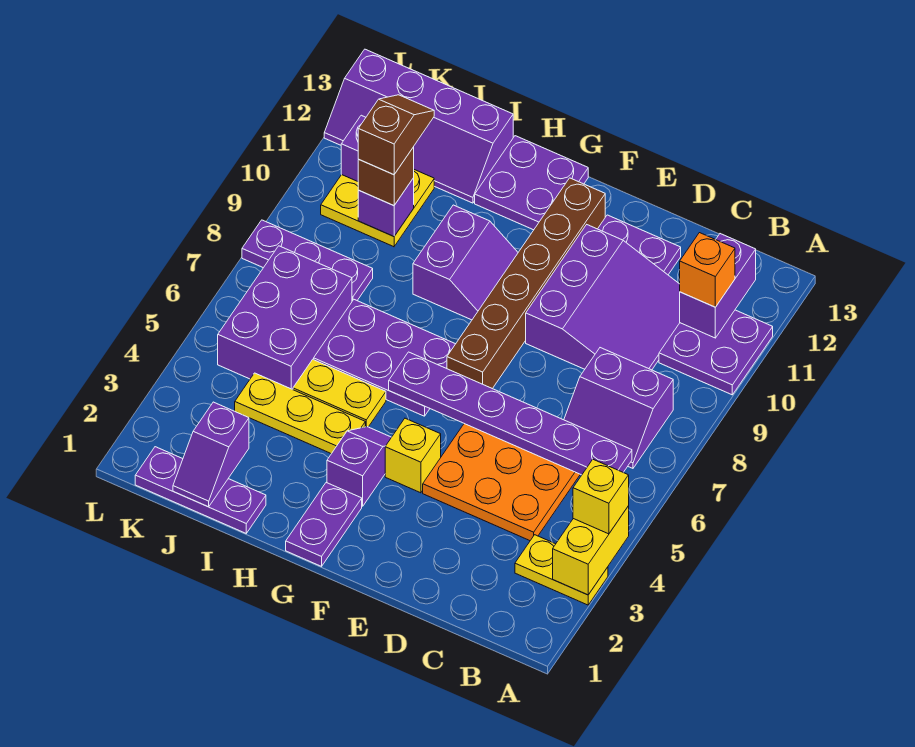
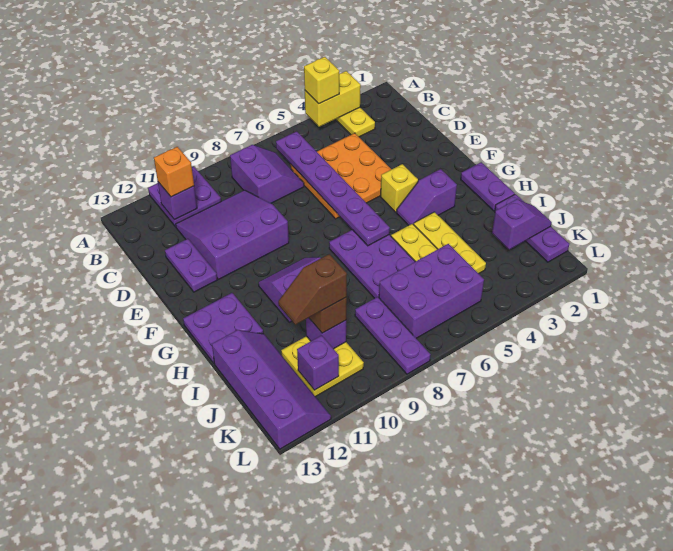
purple 1x2 brick [680,234,756,338] -> purple 1x1 brick [158,182,197,220]
brown 1x6 brick [447,178,605,389] -> none
purple 1x2 plate [286,483,362,566] -> purple 1x2 plate turned to [461,162,515,211]

